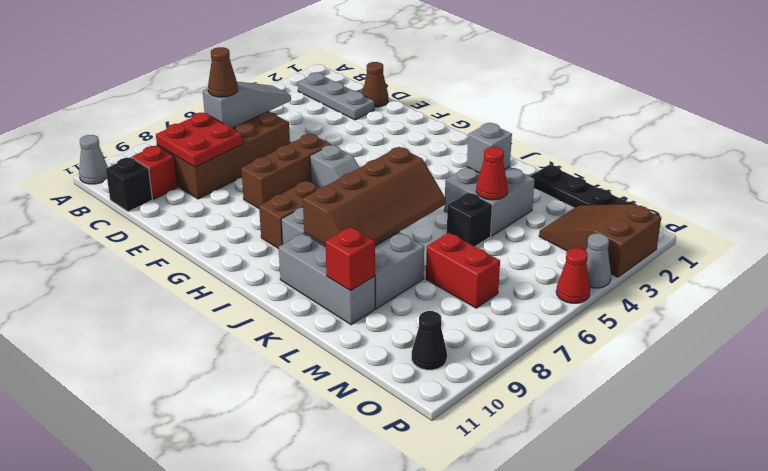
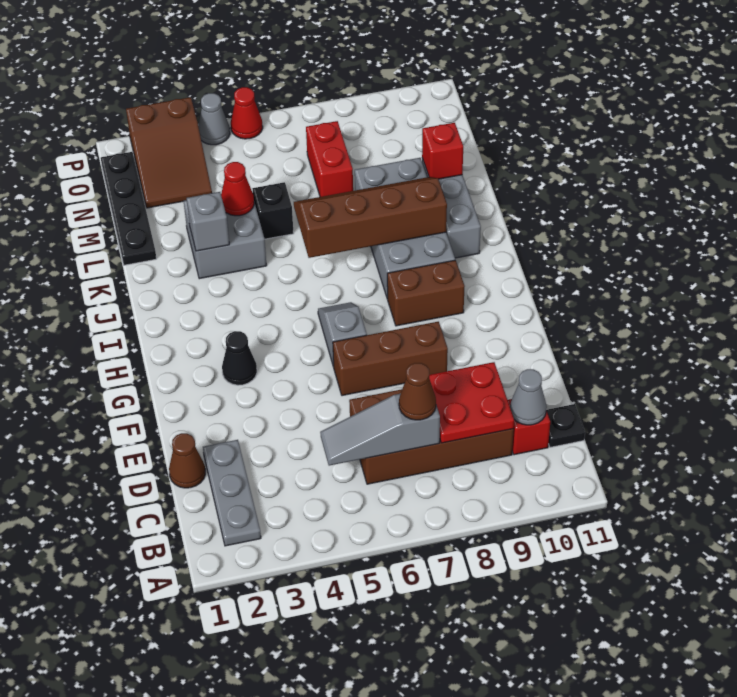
grey 1x1 cone [79,135,108,184] -> grey 1x1 cone moved to [510,369,546,425]
black 1x1 brick [106,157,153,212] -> black 1x1 plate [546,404,585,447]
black 1x1 cone [412,311,447,370] -> black 1x1 cone moved to [222,331,257,385]

